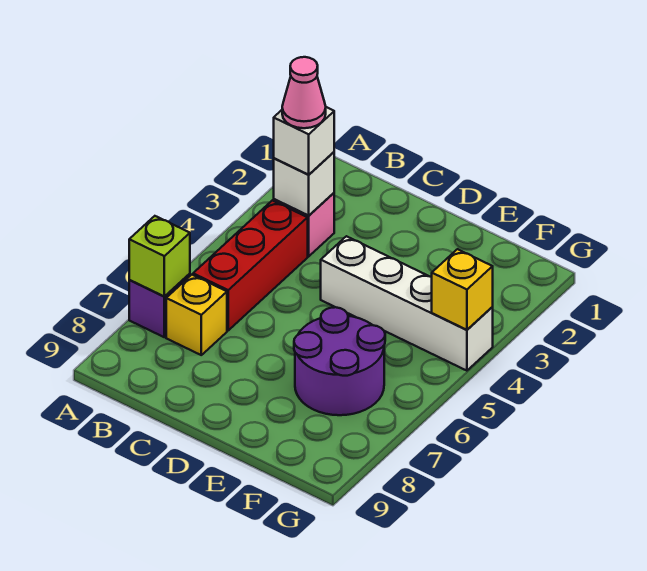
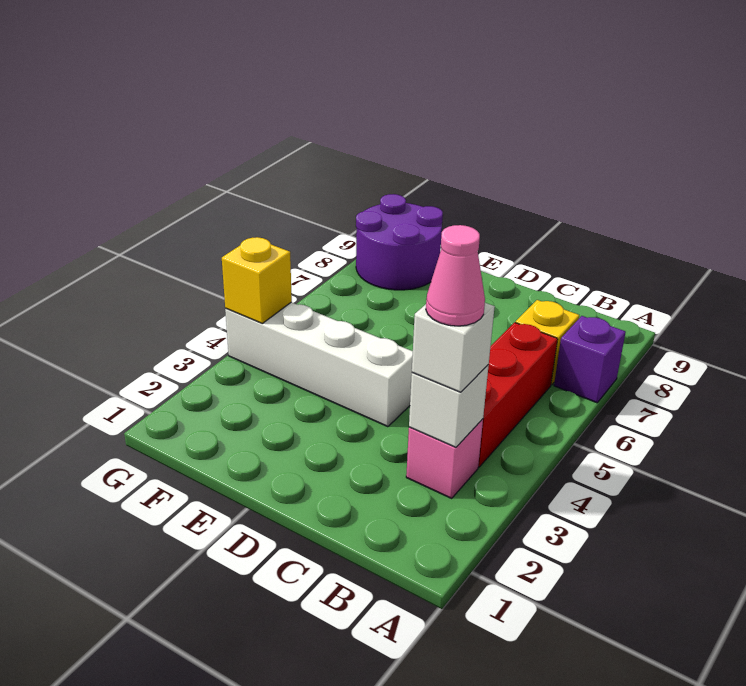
lime 1x1 brick [129,216,190,297] -> none
purple 2x2 round brick [294,307,385,415] -> purple 2x2 round brick moved to [356,194,443,290]

